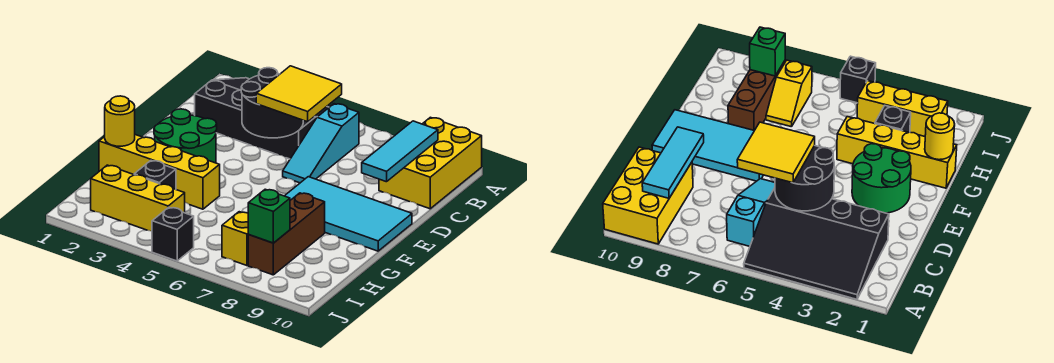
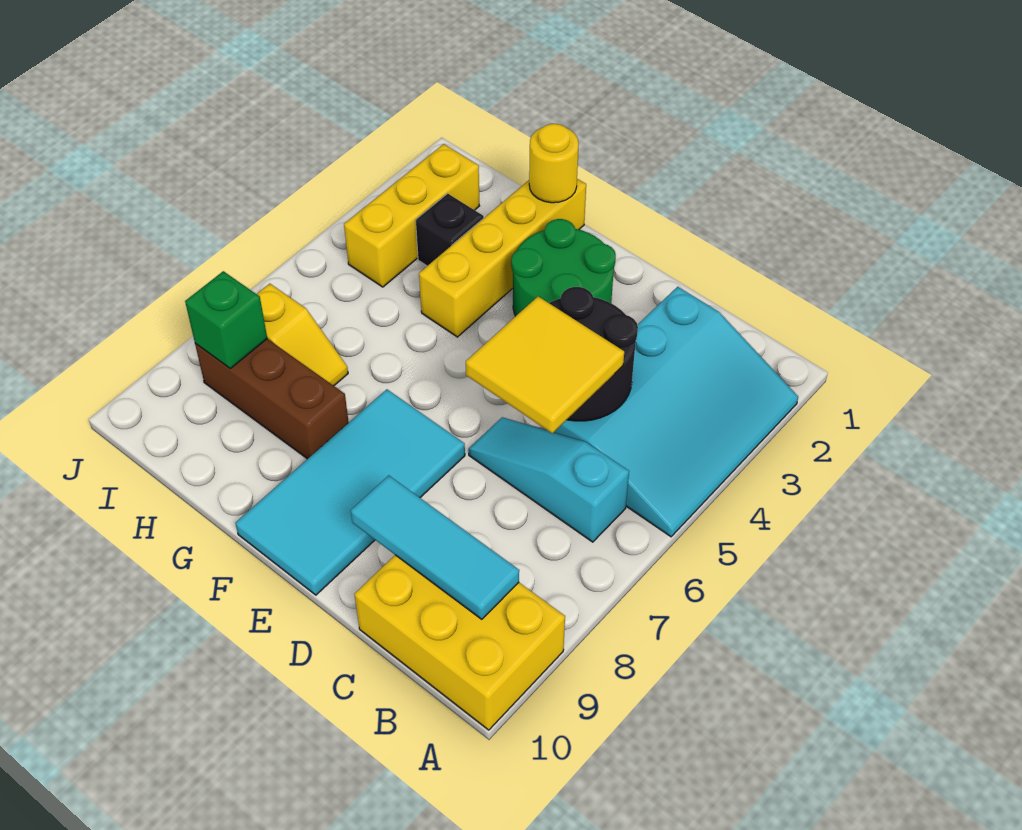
black 3x4 slope [195,78,329,159] -> cyan 3x4 slope [545,287,798,537]
black 1x1 brick [152,207,194,261] -> none

